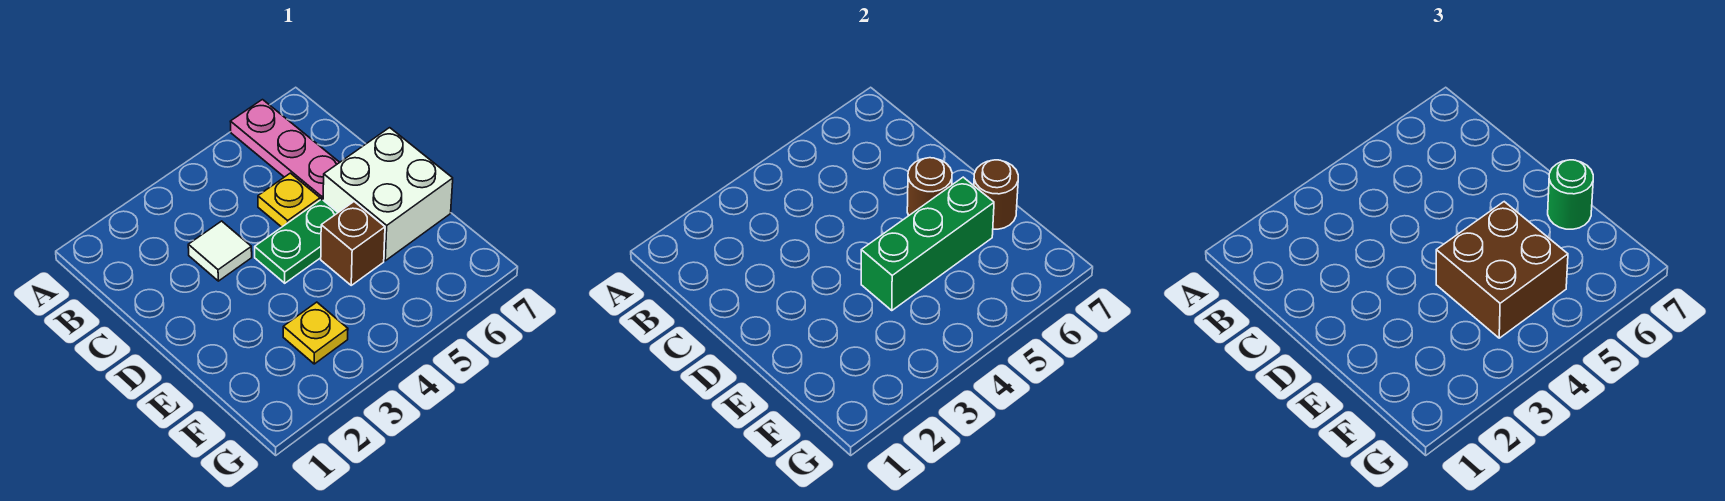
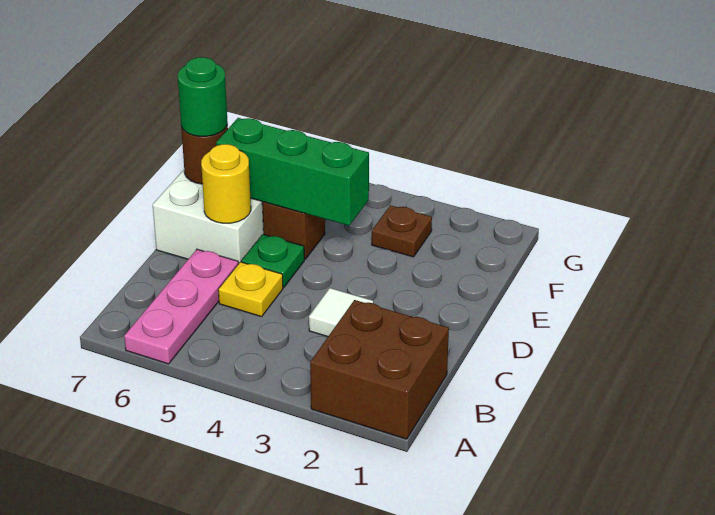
green 1x2 plate [255,199,338,283] -> green 1x1 plate [241,234,304,287]
brown 1x1 round brick [907,158,952,215] -> yellow 1x1 round brick [201,144,251,223]
brown 2x2 brick [1436,202,1568,338] -> brown 2x2 brick moved to [310,300,449,439]
yellow 1x1 plate [283,302,348,364] -> brown 1x1 plate [372,205,432,257]

